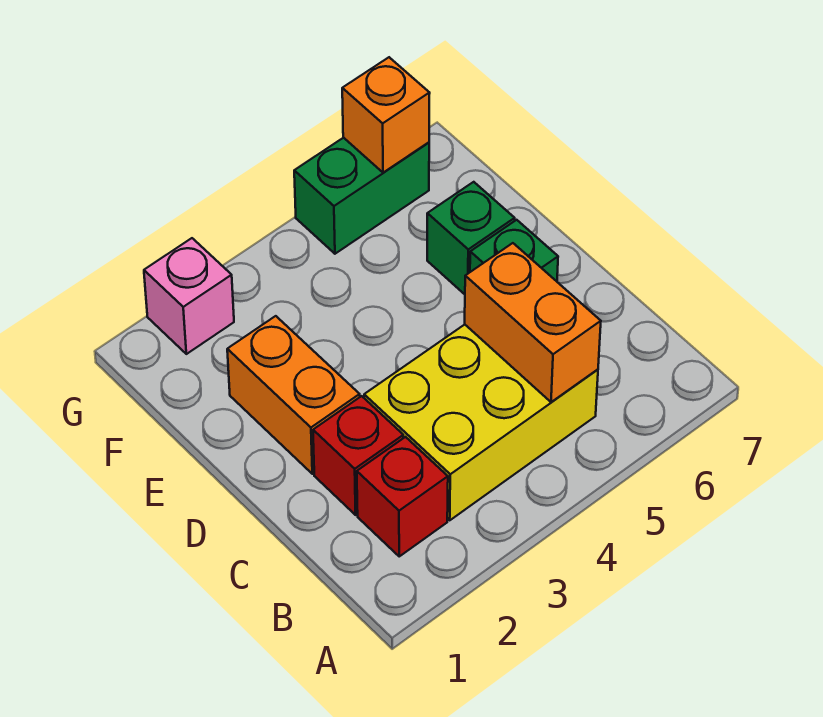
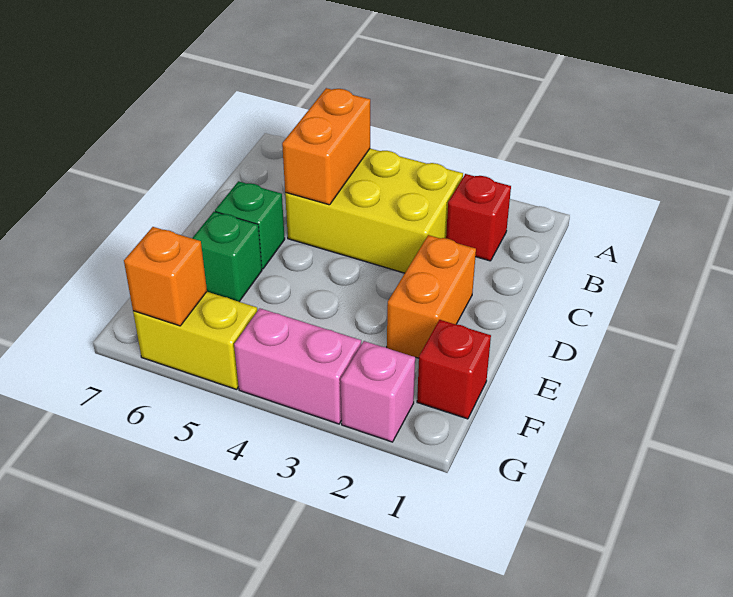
red 1x1 brick [313,396,403,515] -> red 1x1 brick moved to [417,320,491,419]
none -> pink 1x2 brick [234,308,361,424]
green 1x2 brick [294,138,429,254] -> yellow 1x2 brick [133,292,257,389]

